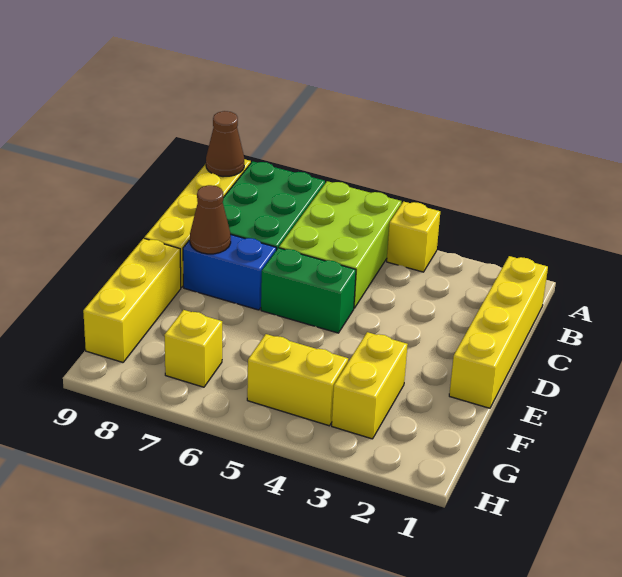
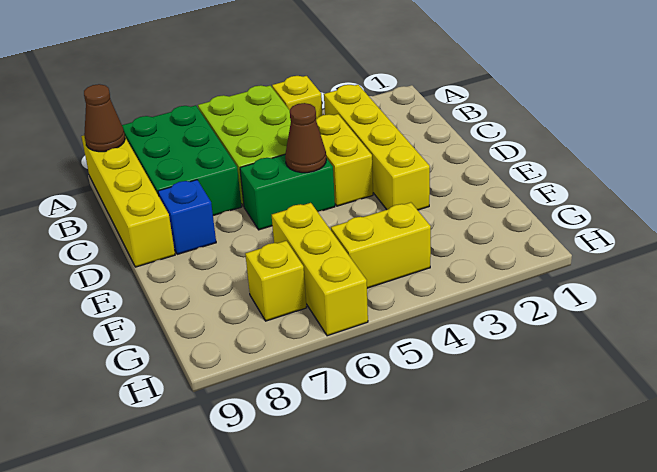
yellow 1x4 brick [449,256,548,408] -> yellow 1x4 brick moved to [324,85,430,210]
blue 1x2 brick [183,235,276,310] -> blue 1x1 brick [158,180,216,254]
brown 1x1 cone [190,185,231,254] -> brown 1x1 cone moved to [285,103,326,173]
yellow 1x3 brick [83,238,181,362] -> yellow 1x3 brick moved to [272,203,368,336]
yellow 1x2 brick [332,332,408,439] -> yellow 1x2 brick moved to [316,114,373,206]

